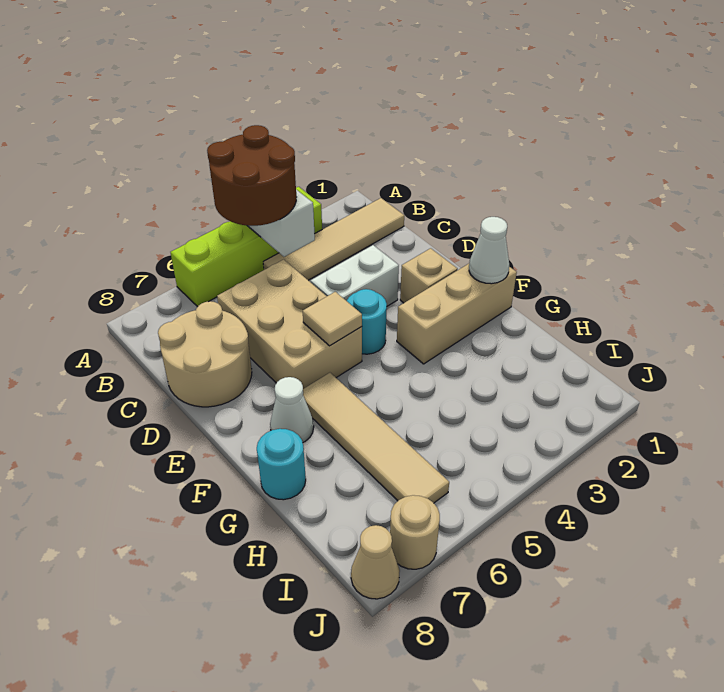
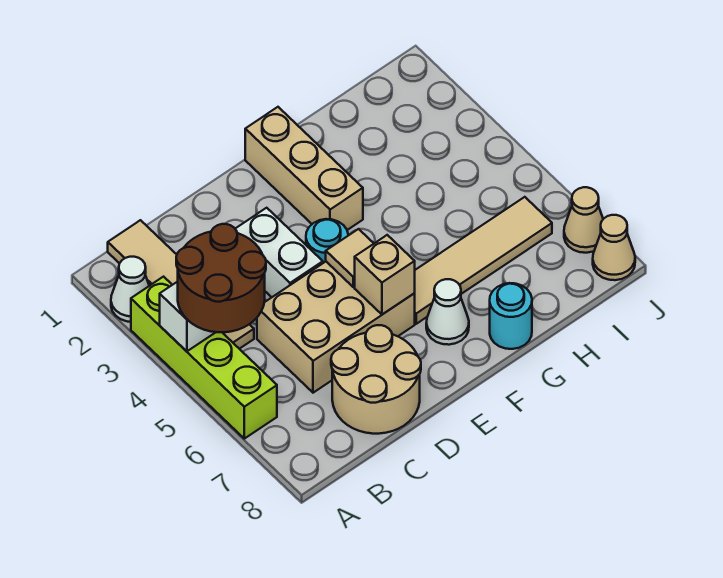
tan 1x1 brick [400,248,458,303] -> tan 1x1 brick moved to [355,235,415,314]
white 1x1 cone [469,217,509,284] -> white 1x1 cone moved to [111,257,149,322]
tan 1x1 round brick [390,495,440,569] -> tan 1x1 cone [564,187,603,253]

